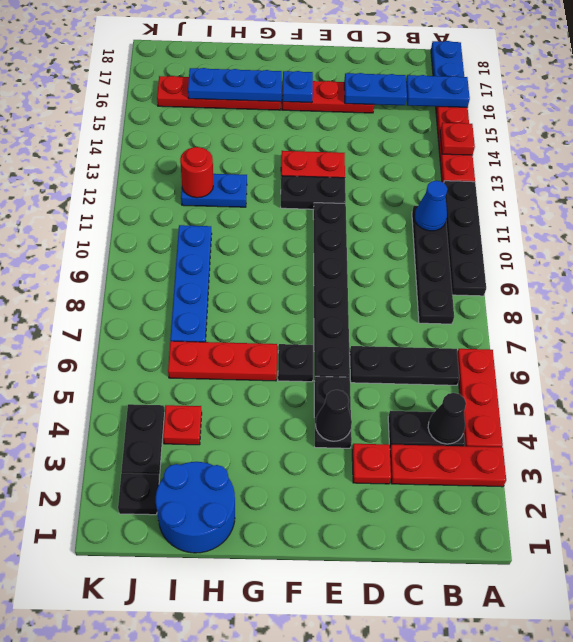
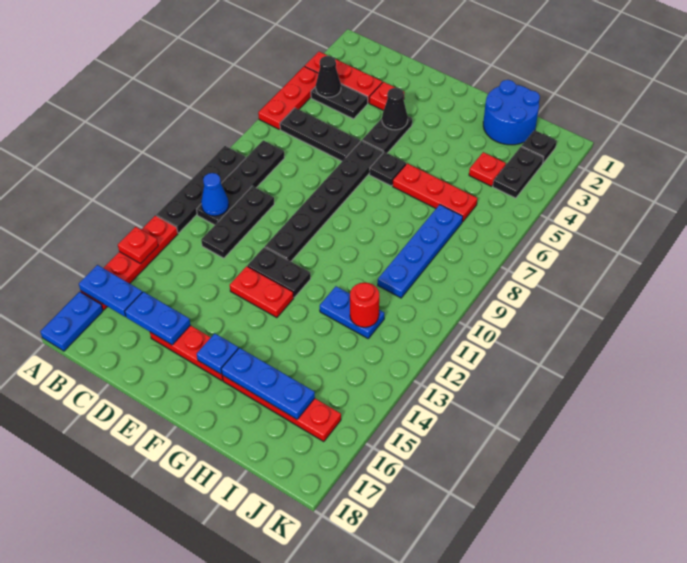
none -> black 1x3 plate [201,186,274,258]

